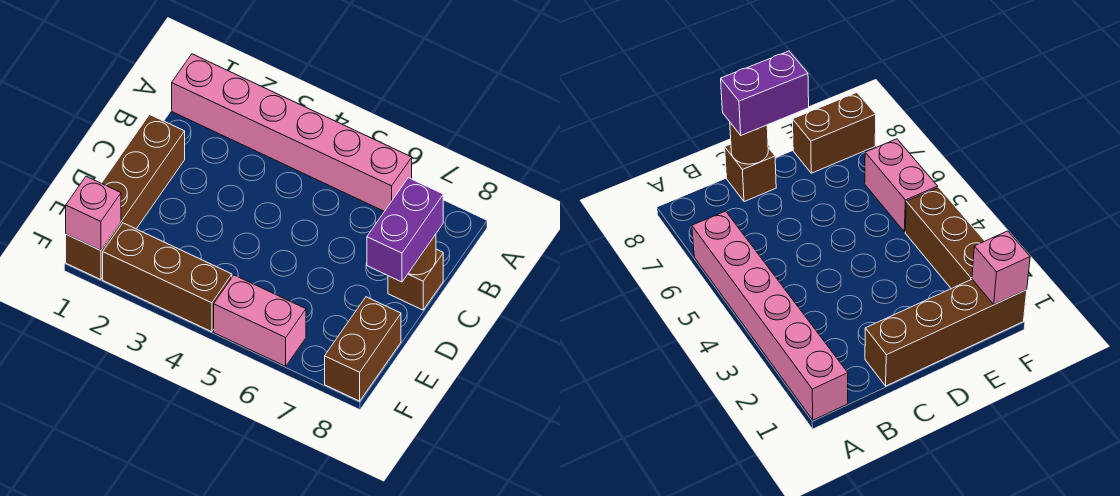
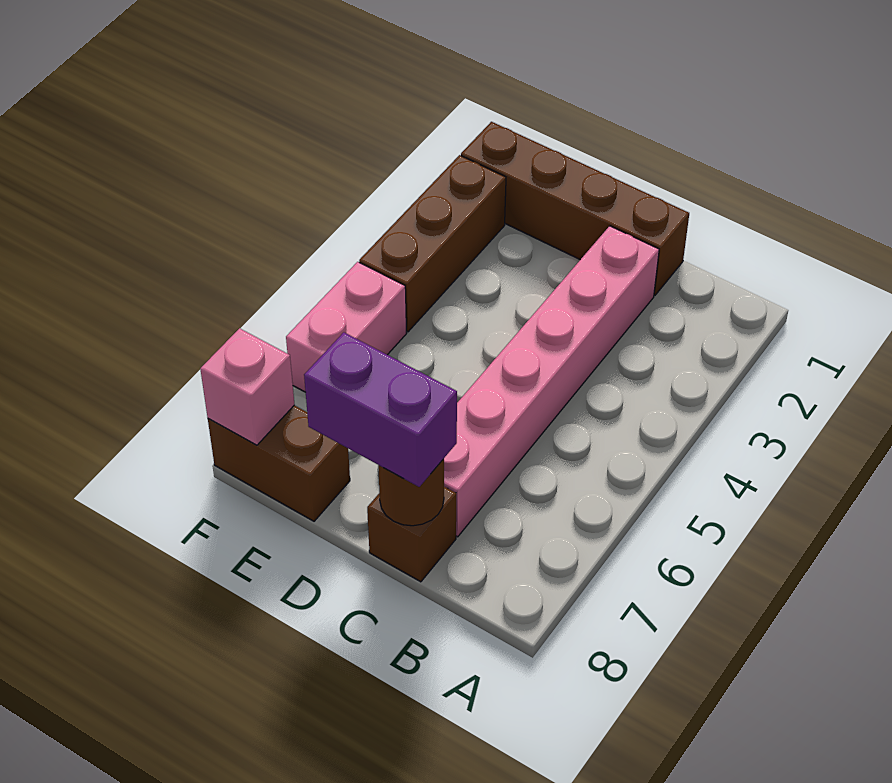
pink 1x6 brick [172,54,412,211] -> pink 1x6 brick moved to [444,226,659,537]
pink 1x1 brick [66,176,121,250] -> pink 1x1 brick moved to [200,328,295,445]

